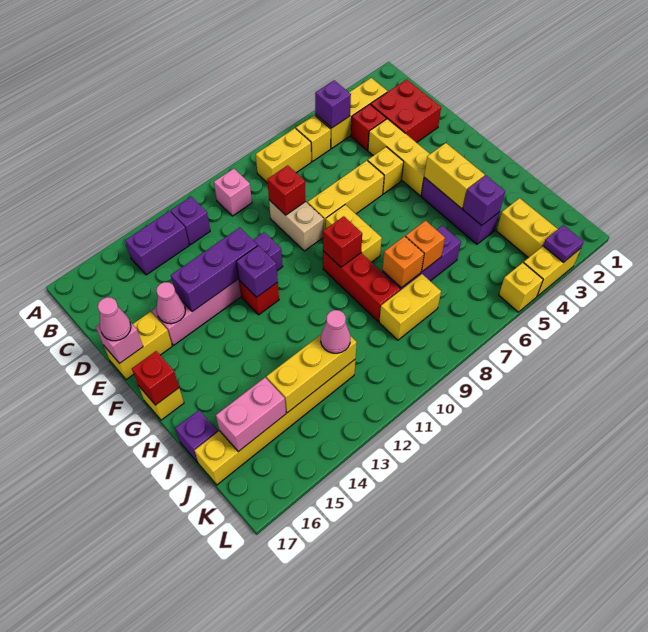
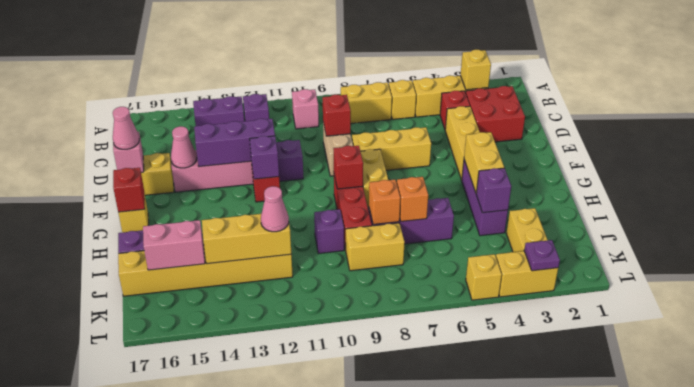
purple 1x1 brick [315,80,351,128] -> purple 1x1 brick moved to [314,209,344,254]
yellow 1x1 brick [368,147,404,194] -> yellow 1x1 brick moved to [460,50,491,90]

